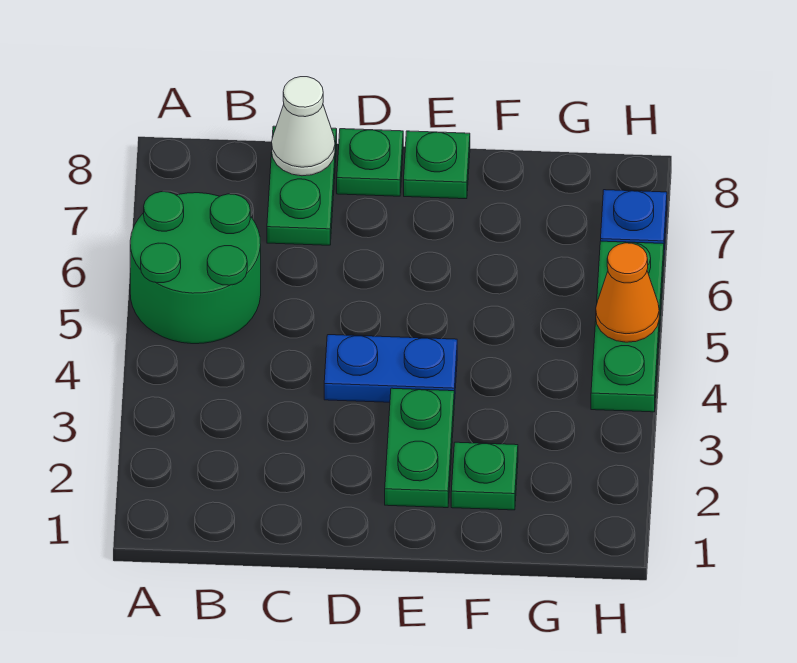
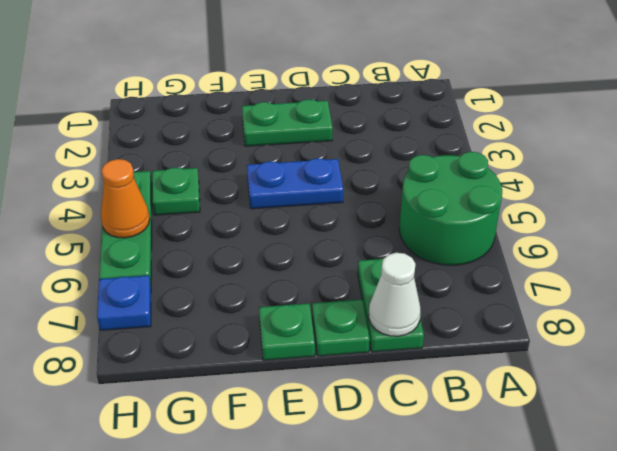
green 1x2 plate [385,388,454,508] -> green 1x2 plate turned to [242,99,333,146]
green 1x1 plate [451,442,518,510] -> green 1x1 plate moved to [152,167,200,215]

